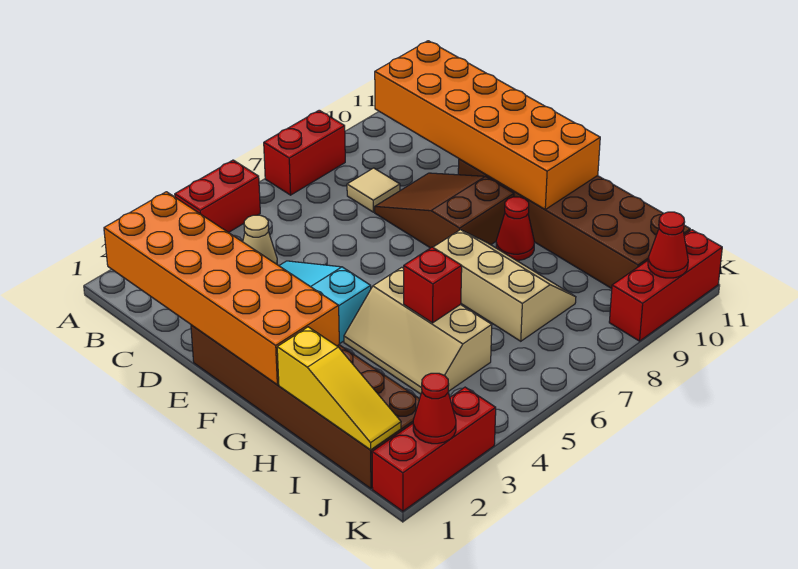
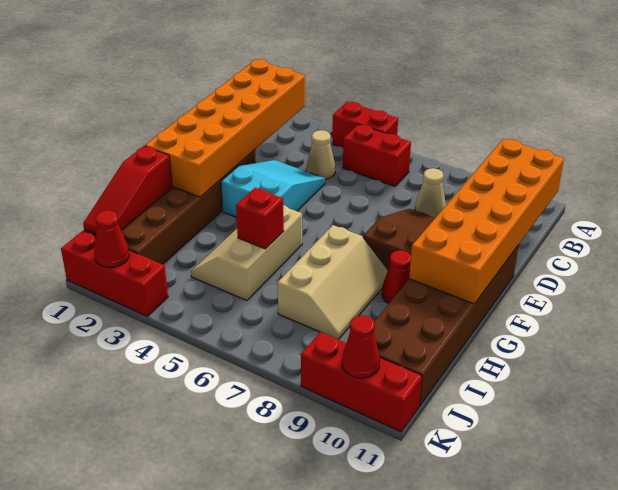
red 1x2 brick [264,110,345,195] -> red 1x2 brick moved to [343,124,411,186]
tan 1x1 tile [347,168,400,212] -> tan 1x1 cone [415,168,446,218]
yellow 1x3 slope [277,327,401,450] -> red 1x3 slope [83,146,172,234]

